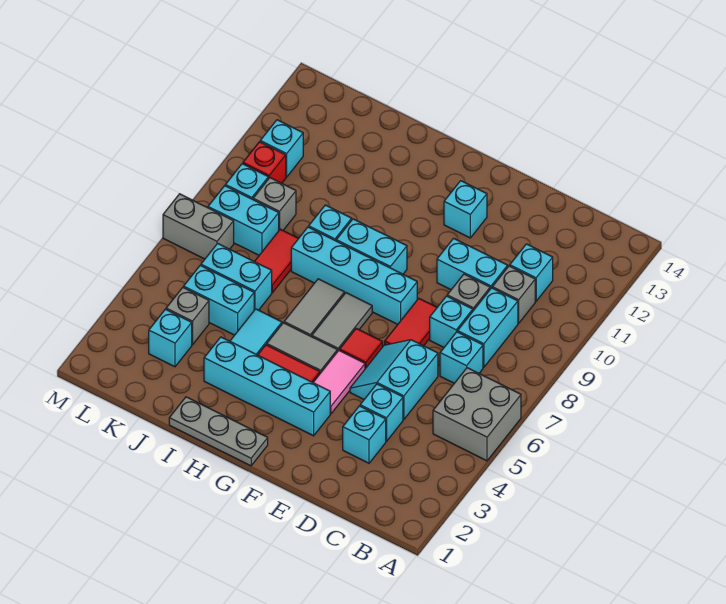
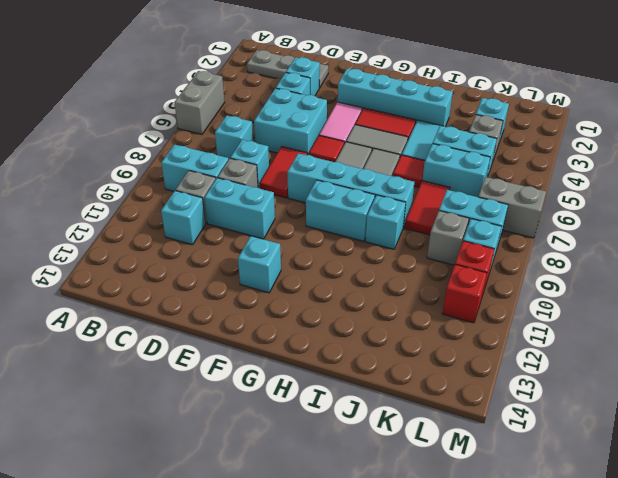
grey 2x2 brick [433,368,521,461] -> grey 1x2 brick [174,71,224,134]
cyan 1x2 brick [458,288,518,367] -> cyan 1x2 brick turned to [161,145,228,191]
cyan 2x2 slope [350,340,438,419] -> cyan 2x2 brick [254,88,327,155]
grey 1x3 plate [169,397,268,466] -> grey 1x3 plate moved to [247,50,328,88]
none -> red 1x1 tile [393,155,425,188]
cyan 1x1 brick [260,120,303,177] -> red 1x1 brick [442,264,487,323]

